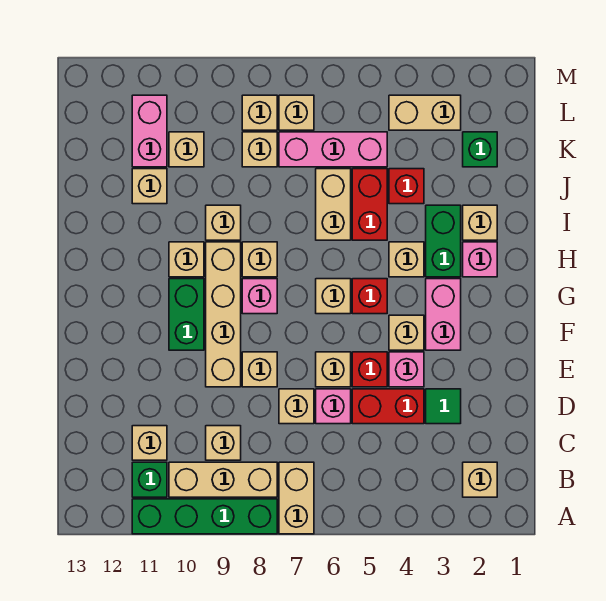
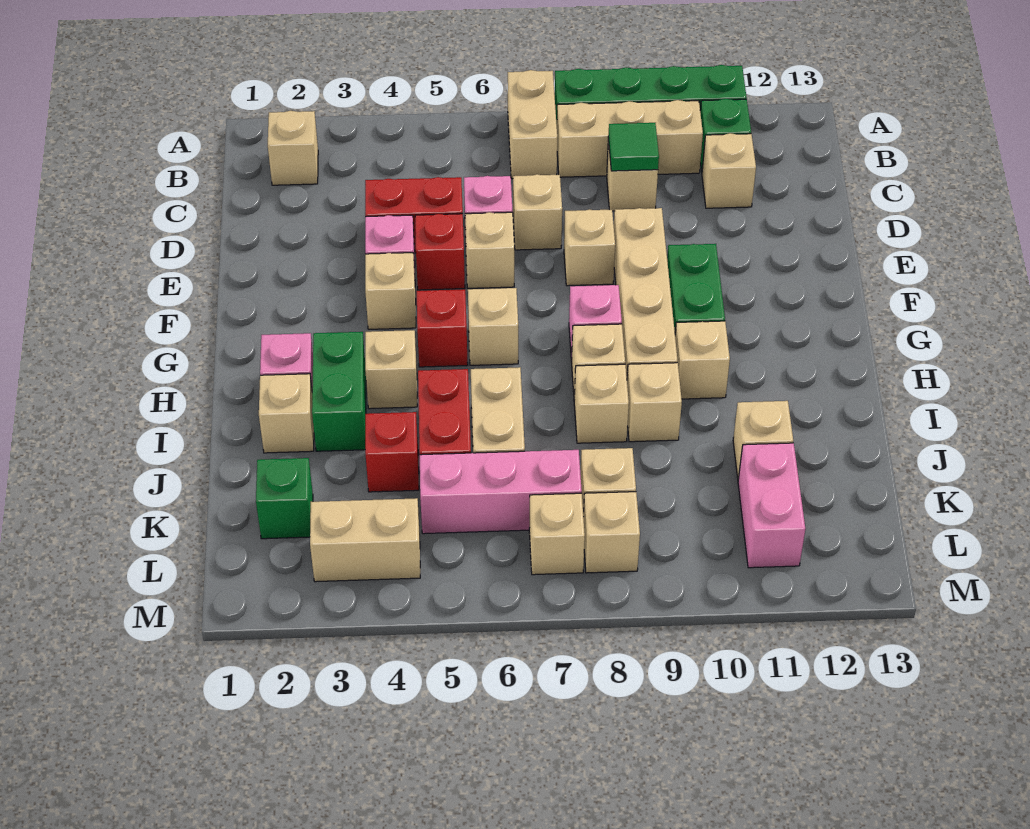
green 1x1 tile [426,389,461,424] -> green 1x1 tile moved to [608,123,659,171]
pink 1x2 brick [426,279,461,350] -> none
tan 1x1 brick [169,132,204,167] -> tan 1x1 brick moved to [574,364,629,443]

